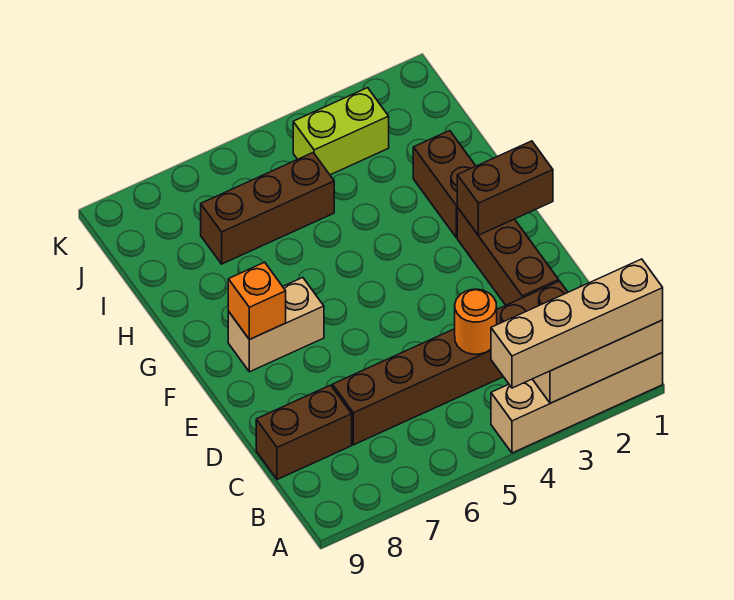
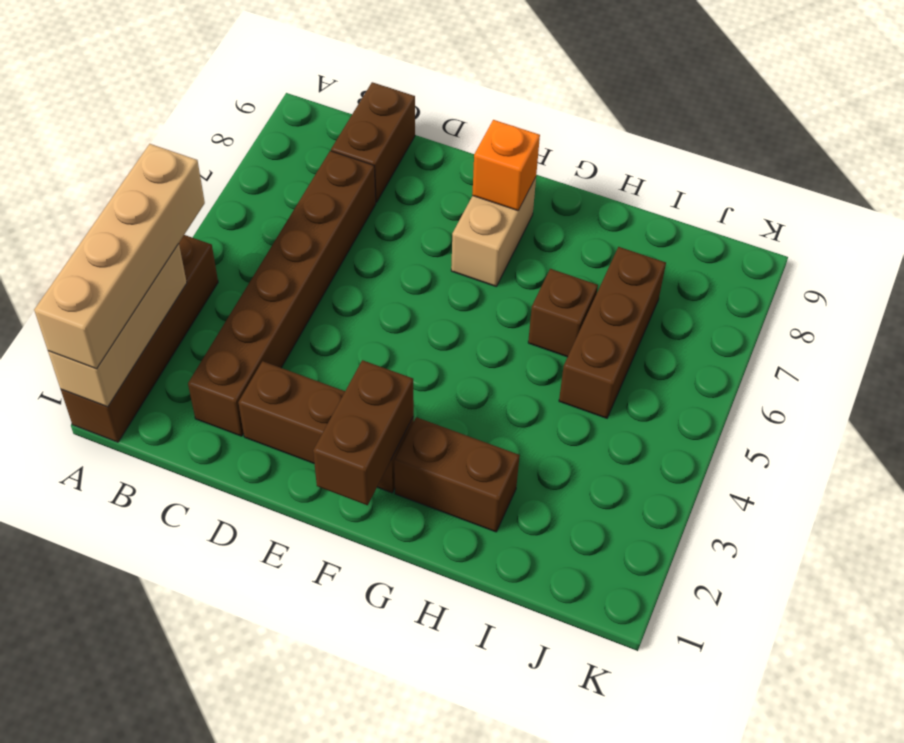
tan 1x4 brick [491,353,663,453] -> brown 1x4 brick [61,235,218,442]
orange 1x1 round brick [455,289,497,354] -> none
none -> brown 1x1 brick [528,269,598,357]
lime 1x2 brick [293,88,389,175] -> none

